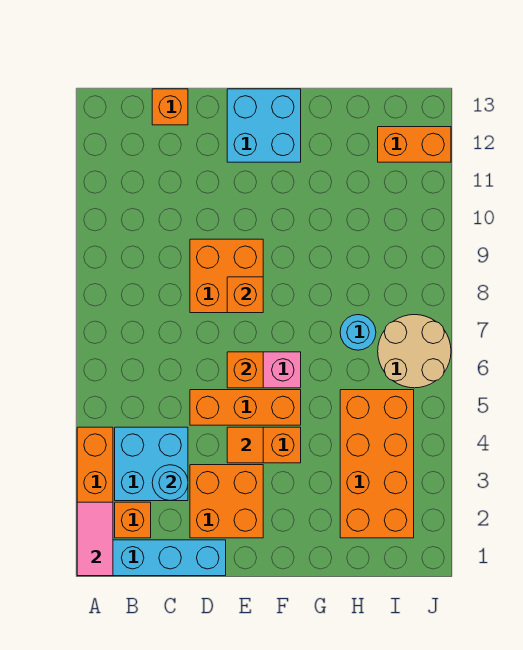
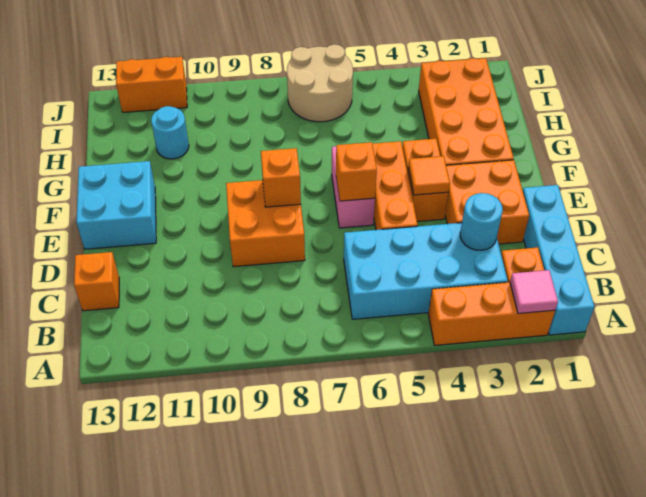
pink 1x2 tile [77,502,113,576] -> pink 1x1 tile [510,270,558,314]
cyan 2x2 brick [115,427,188,501] -> cyan 2x4 brick [344,223,508,319]
orange 2x4 brick [340,390,414,538] -> orange 2x4 brick turned to [419,58,514,165]
cyan 1x1 round brick [340,315,376,350] -> cyan 1x1 round brick moved to [151,106,189,159]
orange 1x2 brick [378,127,451,162] -> orange 1x2 brick turned to [116,57,187,112]

